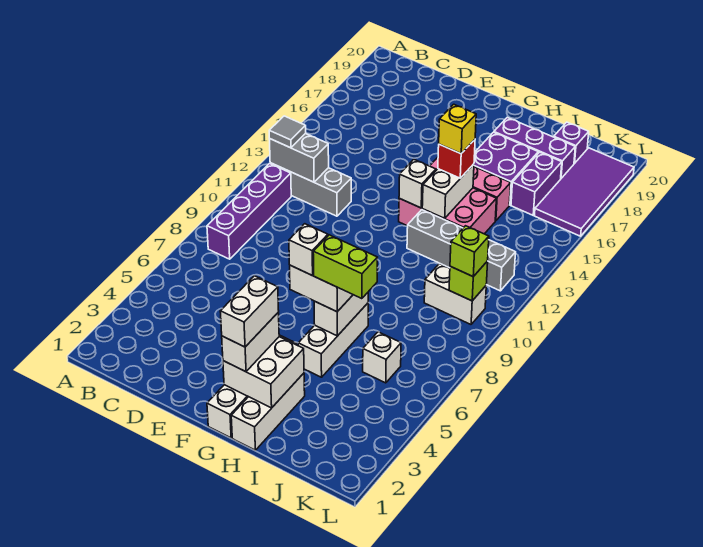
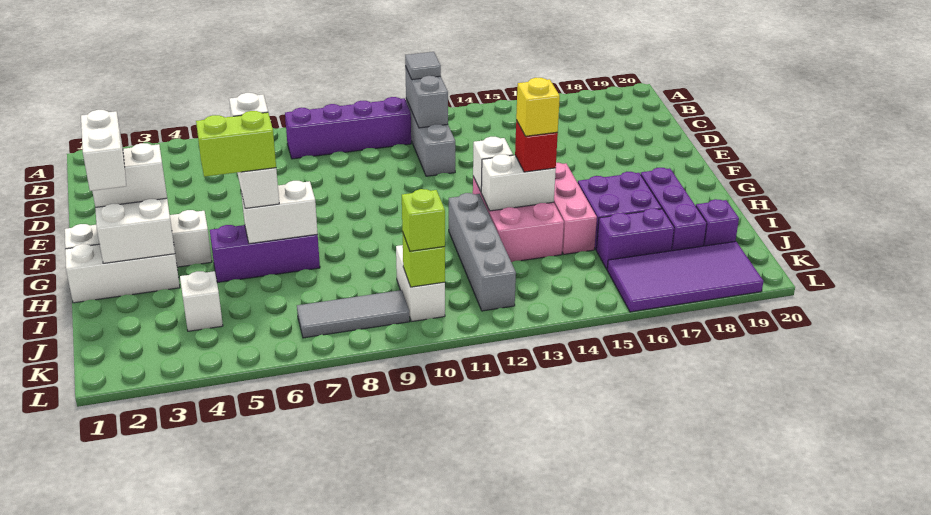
white 1x2 brick [220,276,279,347] -> white 1x2 brick turned to [81,110,126,191]
white 1x3 brick [298,303,368,377] -> purple 1x3 brick [210,225,320,283]
lime 1x2 brick [313,235,377,299] -> lime 1x2 brick turned to [196,111,276,177]
white 1x1 brick [363,332,401,383] -> white 1x1 brick moved to [180,271,223,331]
none -> grey 1x3 tile [297,290,410,338]

